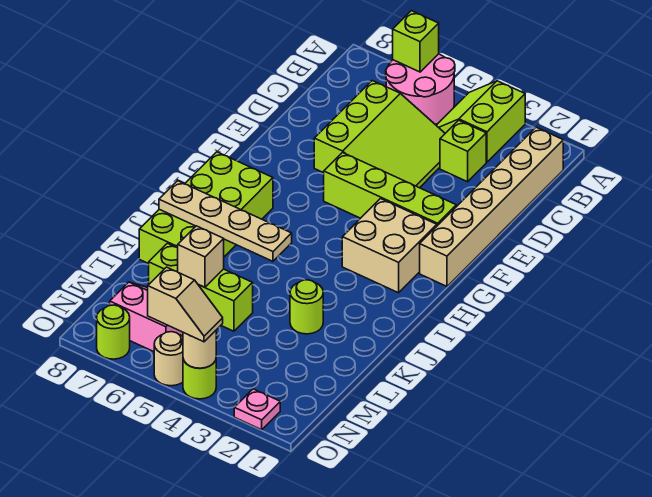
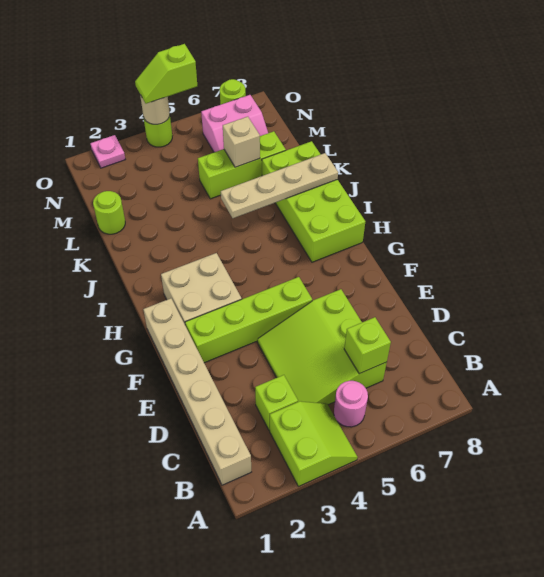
pink 2x2 round brick [386,54,455,124] -> pink 1x1 round brick [334,381,368,427]
lime 1x1 brick [393,11,439,72] -> lime 1x1 brick moved to [344,317,391,374]
lime 1x1 round brick [290,280,323,334] -> lime 1x1 round brick moved to [93,191,125,234]
tan 1x2 slope [148,267,223,342] -> lime 1x2 slope [135,44,197,104]
tan 1x1 round brick [154,332,183,386] -> none

